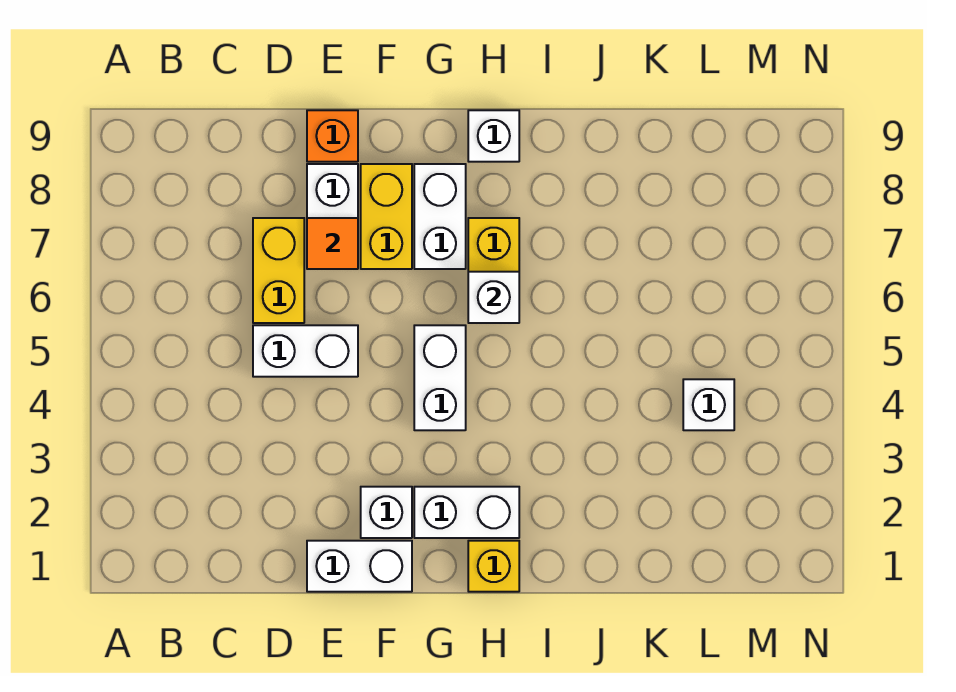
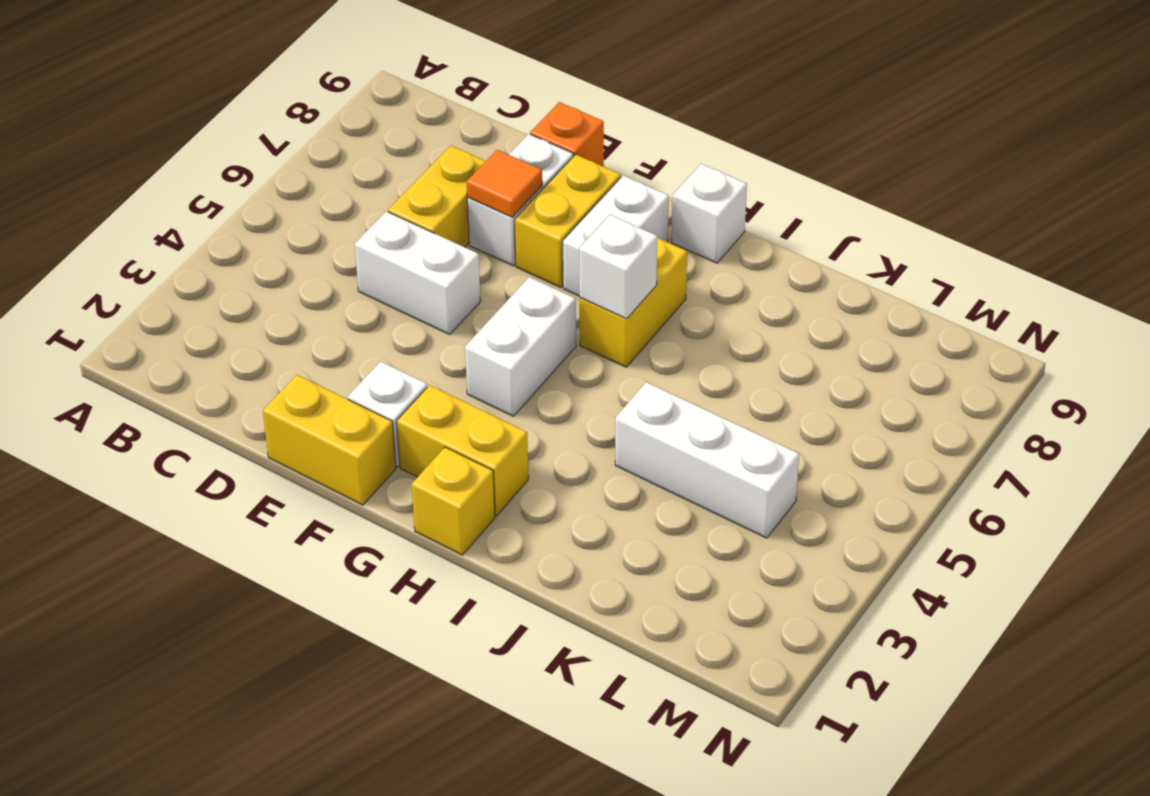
white 1x2 brick [307,541,412,592] -> yellow 1x2 brick [263,375,396,505]
white 1x2 brick [414,487,519,538] -> yellow 1x2 brick [397,385,528,516]
white 1x1 brick [683,379,734,430] -> white 1x3 brick [615,382,799,538]

